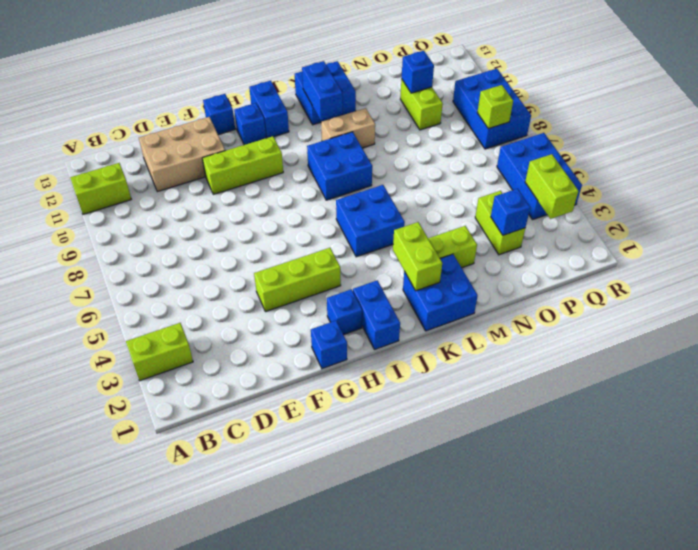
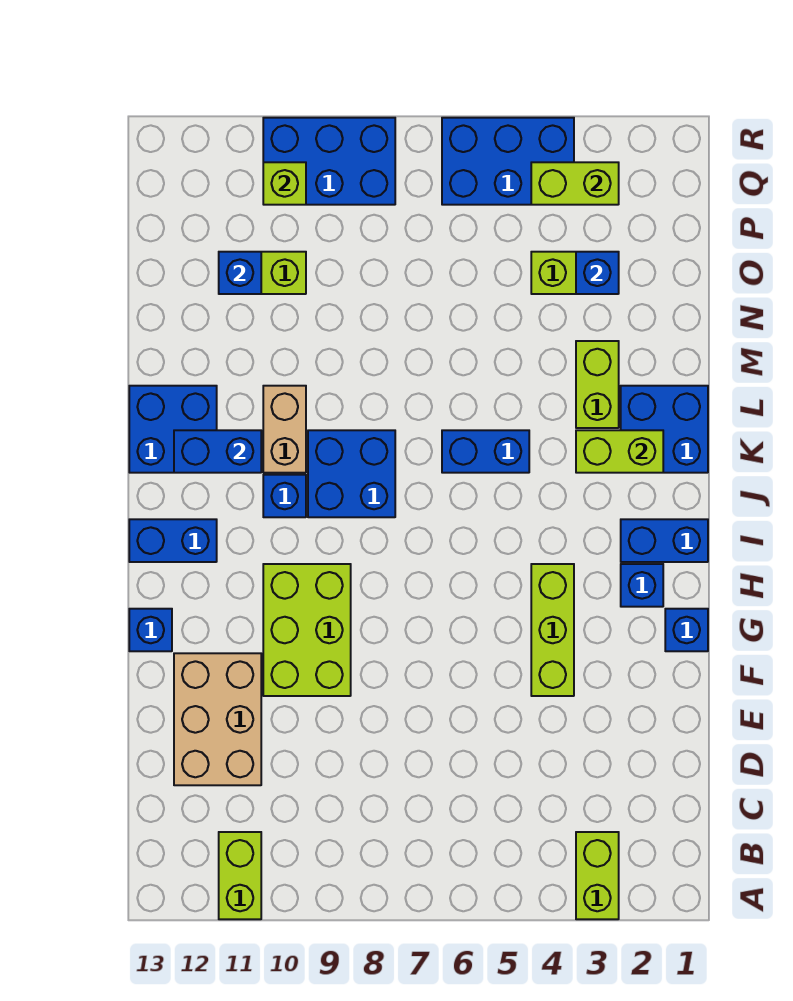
lime 1x3 brick [202,136,283,194] -> lime 2x3 brick [263,564,351,696]
blue 1x1 brick [234,103,266,145] -> blue 1x1 brick moved to [263,475,306,517]
blue 2x2 brick [336,185,405,257] -> blue 1x2 brick [442,430,529,473]
lime 1x1 brick [477,85,513,129] -> lime 1x1 brick moved to [263,162,306,205]

